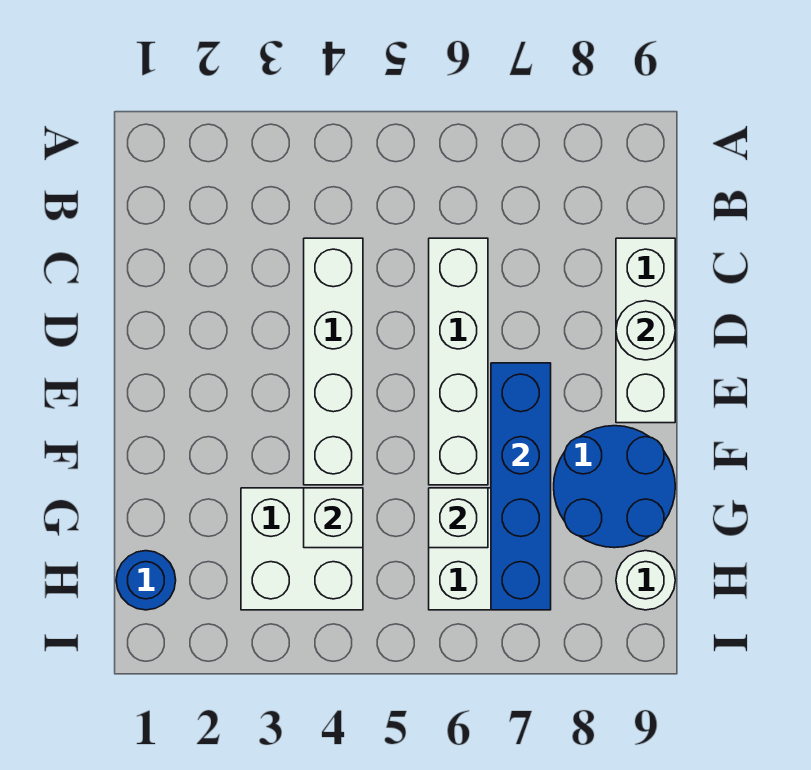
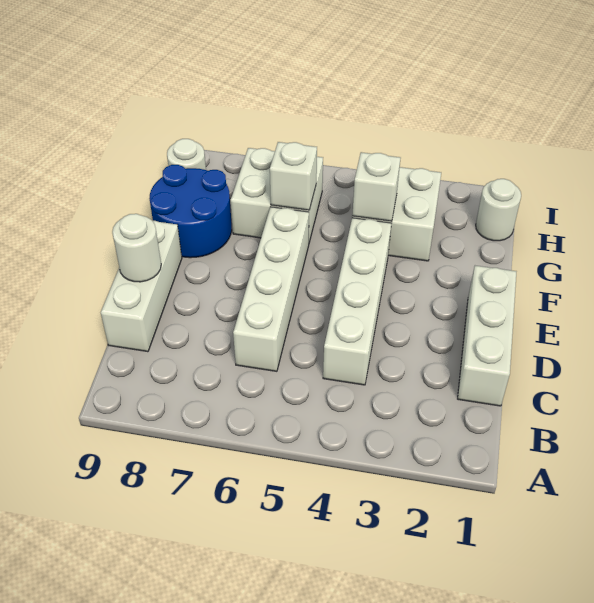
none -> white 1x3 brick [458,266,516,406]
blue 1x4 brick [491,363,551,610] -> none
blue 1x1 round brick [116,551,176,610] -> white 1x1 round brick [476,179,521,241]

